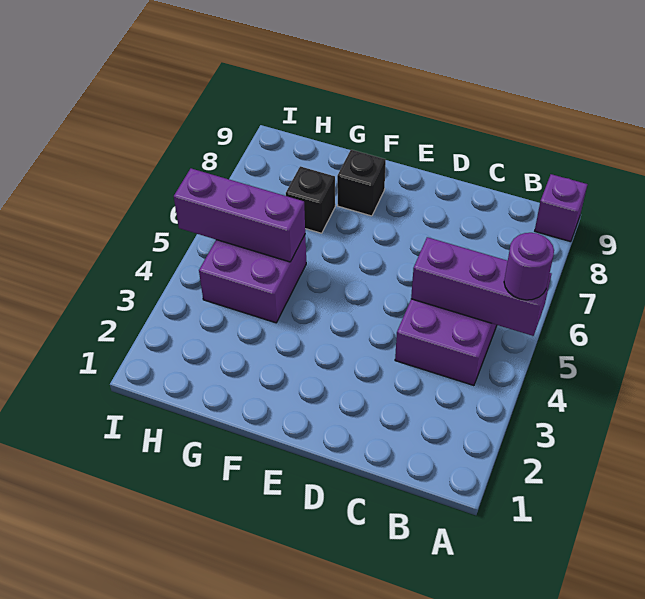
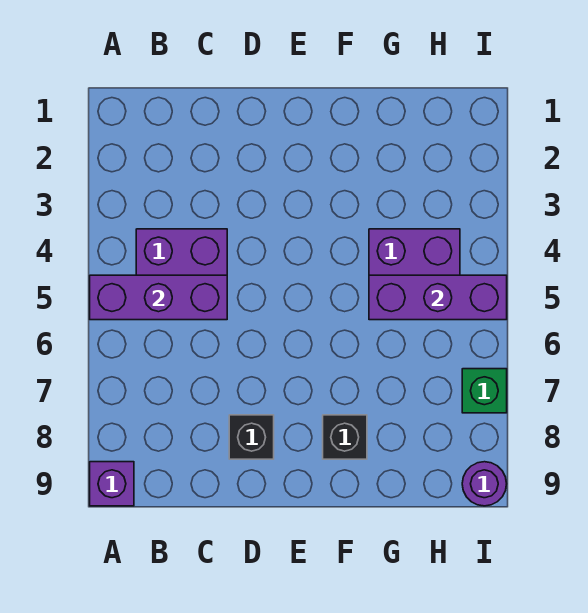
purple 1x1 round brick [504,233,554,300] -> purple 1x1 round brick moved to [462,462,507,506]
black 1x1 brick [286,166,335,233] -> black 1x1 brick moved to [229,415,274,459]
none -> green 1x1 brick [462,369,507,413]

